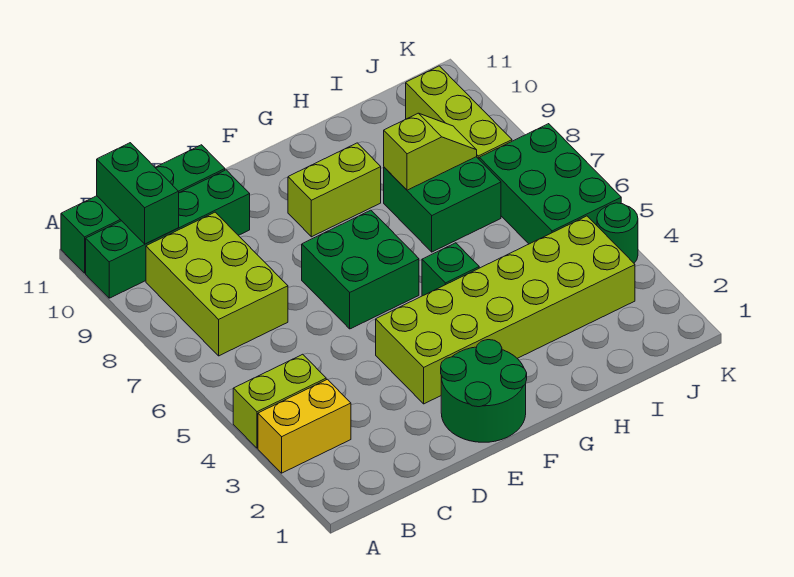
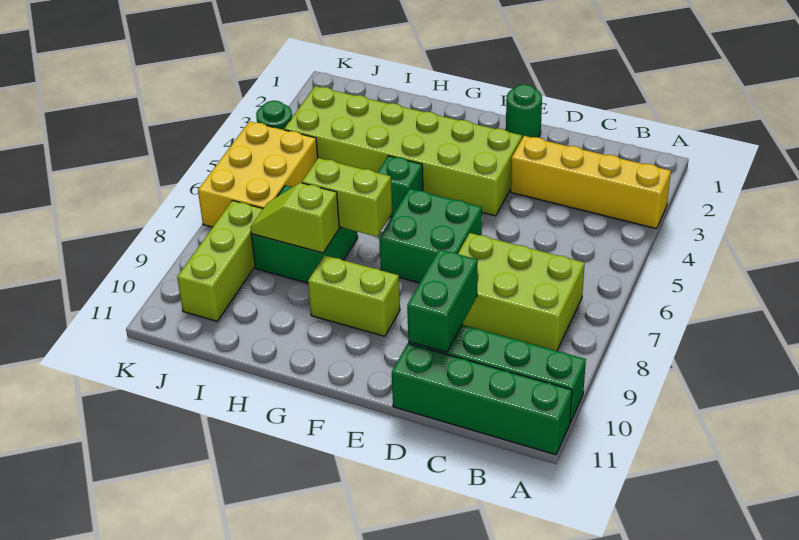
yellow 1x2 brick [258,379,351,473] -> yellow 1x4 brick [511,136,671,229]
lime 1x2 brick [233,354,326,448] -> lime 1x2 brick moved to [302,158,392,237]
lime 2x3 brick [146,212,288,356] -> lime 2x3 brick turned to [458,233,585,351]
green 1x2 brick [97,143,179,244] -> green 1x2 brick moved to [407,249,478,352]
green 2x2 round brick [441,340,527,442] -> green 1x1 round brick [506,84,542,138]
green 2x3 brick [479,124,621,244] -> yellow 2x3 brick [198,122,318,227]

